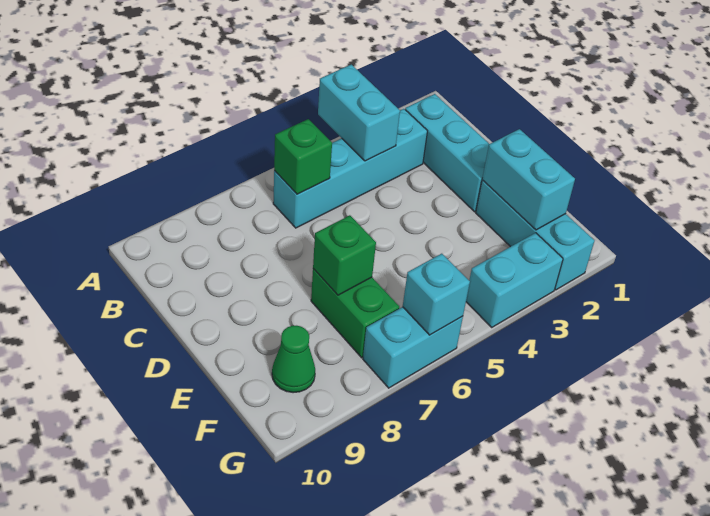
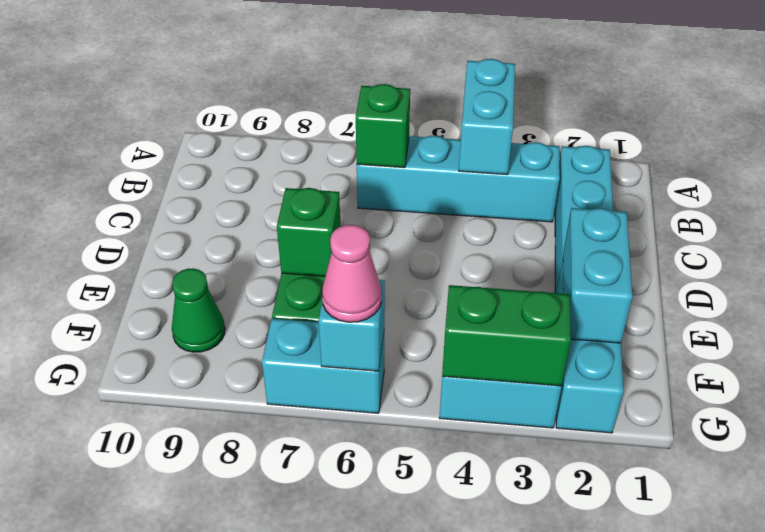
none -> green 1x2 brick [442,285,571,386]
none -> pink 1x1 cone [322,225,382,322]

